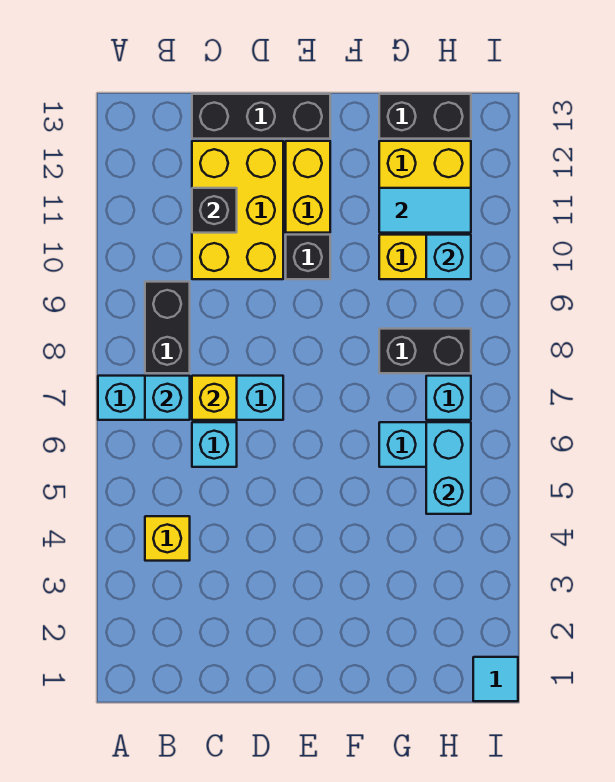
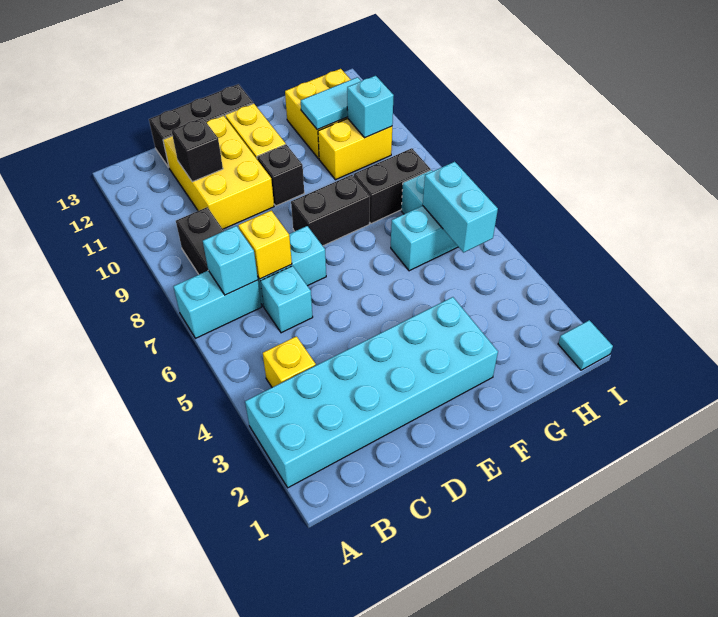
none -> cyan 2x6 brick [245,297,498,488]
black 1x2 brick [379,94,471,139] -> black 1x2 brick moved to [291,175,370,246]

